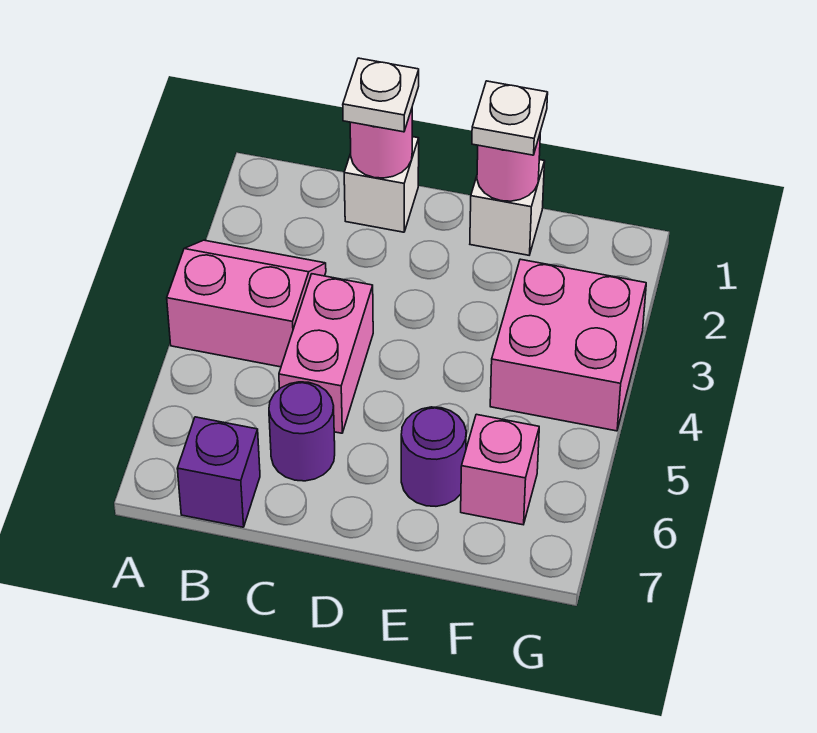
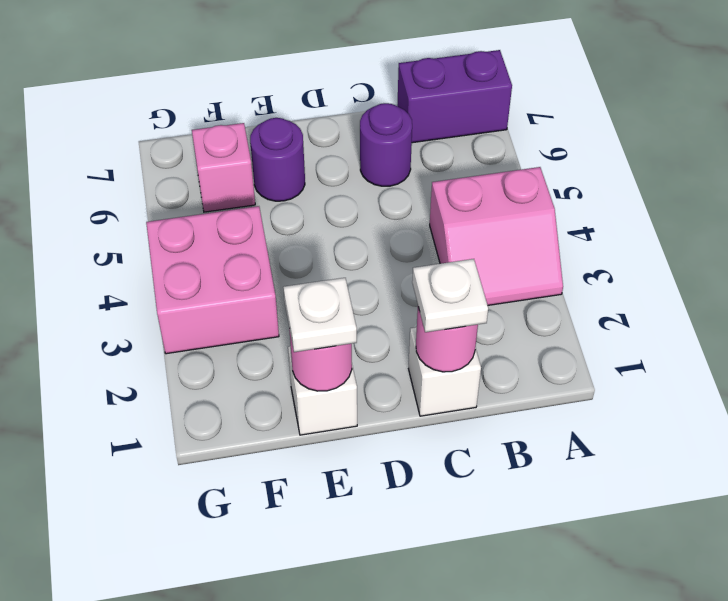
purple 1x1 brick [177,417,260,527] -> purple 1x2 brick [397,50,512,143]
pink 1x2 brick [279,274,373,433] -> none

